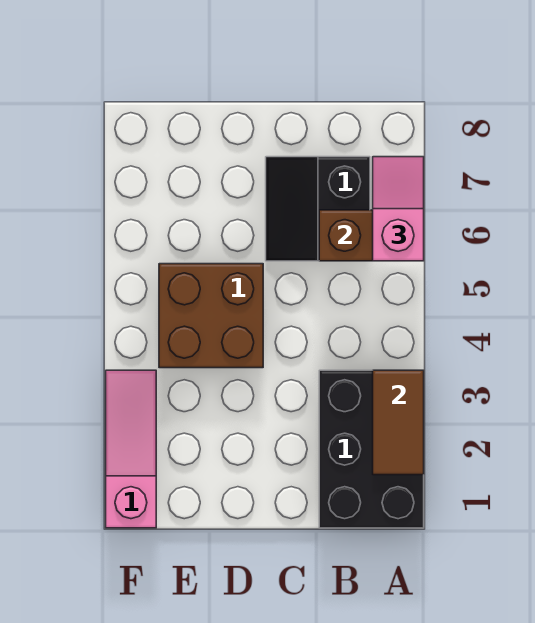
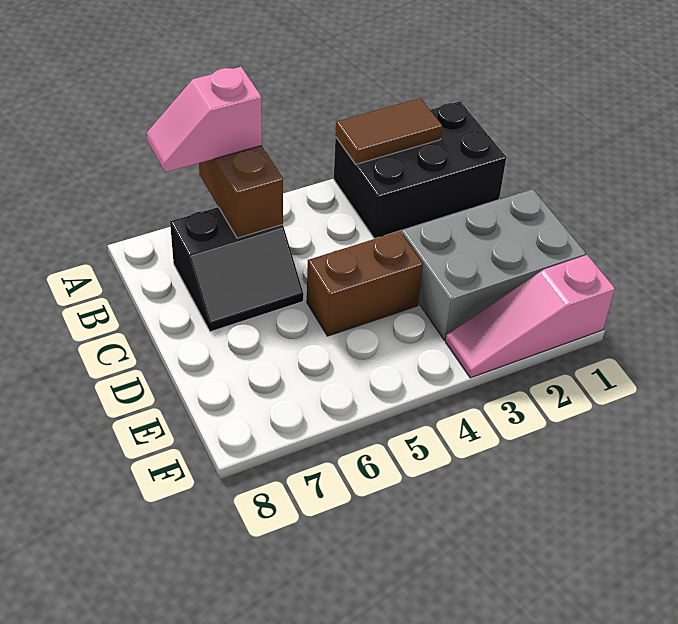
none -> grey 2x3 brick [402,189,586,340]
brown 2x2 brick [159,264,263,368] -> brown 1x2 brick [307,231,423,336]

